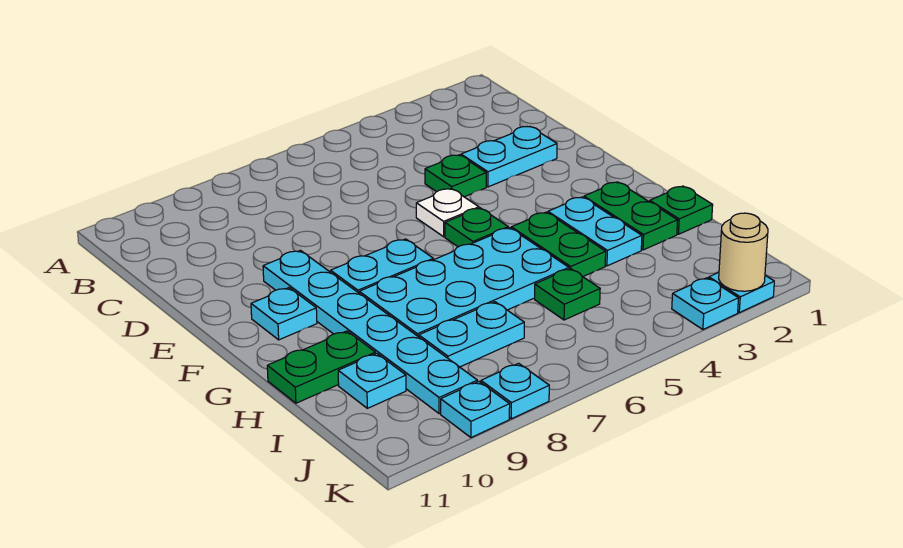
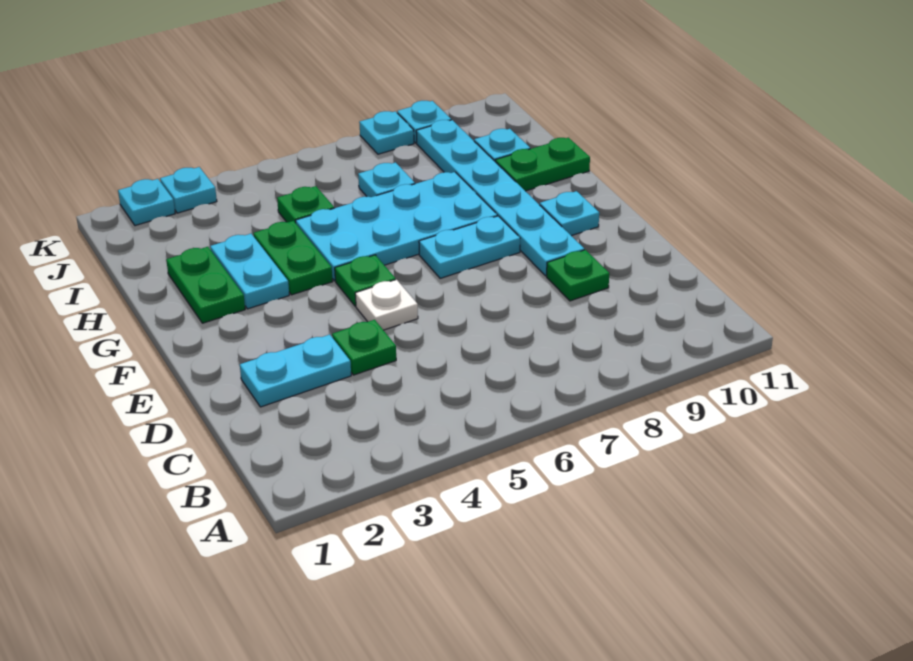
green 1x1 plate [650,186,713,234] -> green 1x1 plate moved to [547,250,609,301]
cyan 1x2 plate [419,302,524,367] -> cyan 1x1 plate [358,162,415,197]
tan 1x1 round brick [719,213,768,291] -> none

